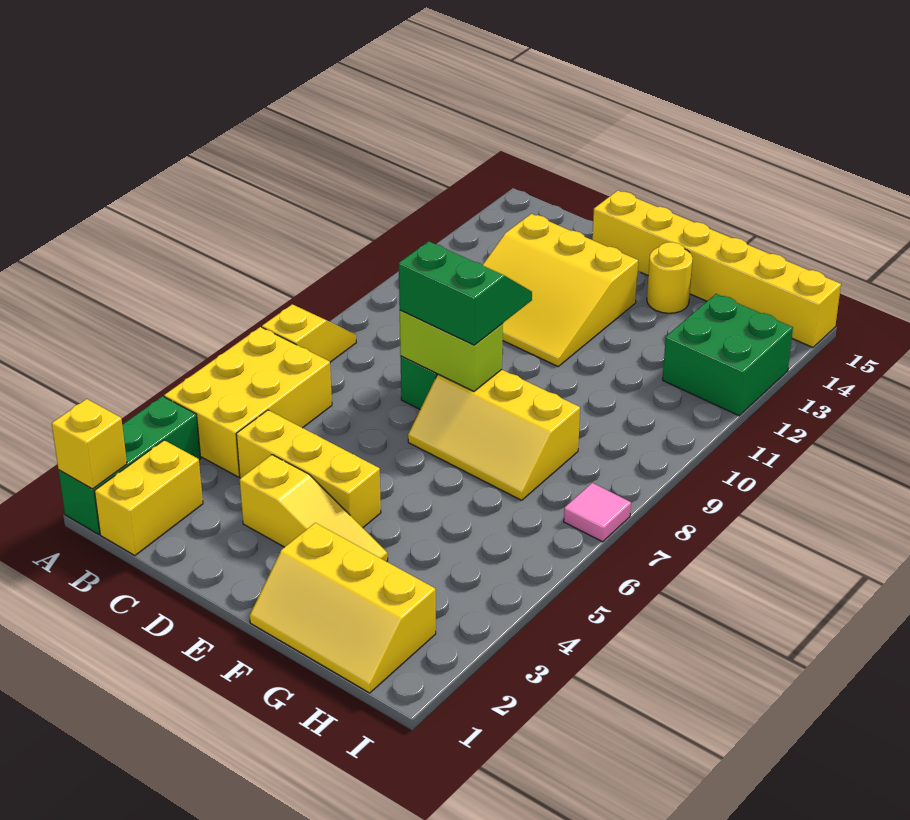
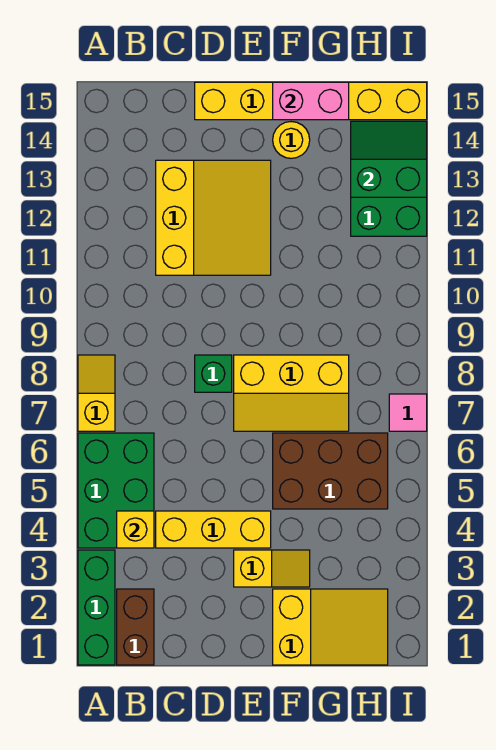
yellow 1x1 brick [52,399,127,489] -> yellow 1x1 brick moved to [117,511,154,548]
yellow 2x3 brick [164,327,332,477] -> green 2x3 brick [78,433,154,548]
yellow 1x2 brick [95,440,203,556] -> brown 1x2 brick [117,589,154,665]
yellow 3x3 slope [483,214,638,366] -> yellow 3x3 slope turned to [156,160,271,275]
yellow 1x3 slope [240,455,388,562] -> yellow 1x2 slope [234,550,310,587]
lime 1x2 brick [400,310,503,391] -> none
green 2x2 slope [399,241,532,345] -> green 2x2 slope moved to [351,121,427,197]
yellow 2x3 slope [250,523,436,693] -> yellow 2x3 slope turned to [273,589,388,665]
none -> brown 2x3 brick [273,433,388,509]
none -> pink 1x2 brick [273,82,349,120]

